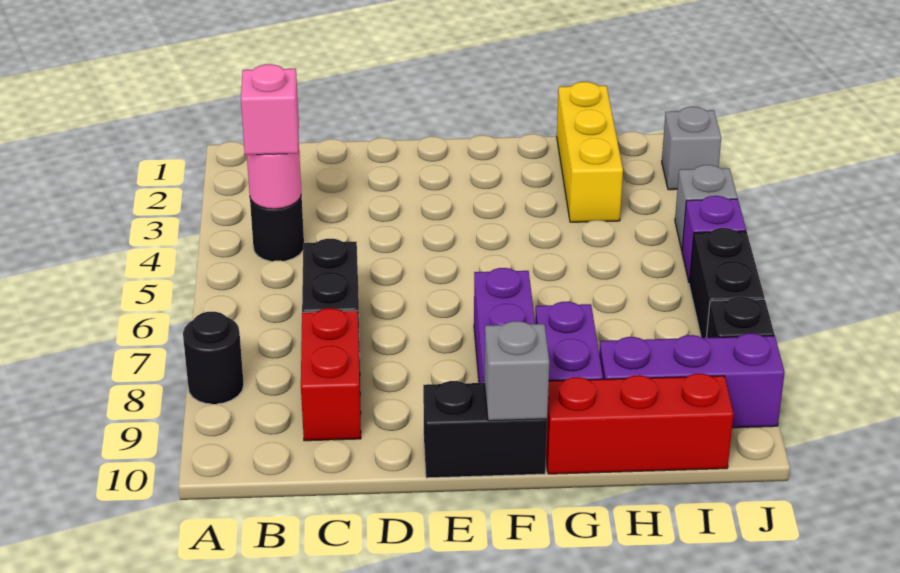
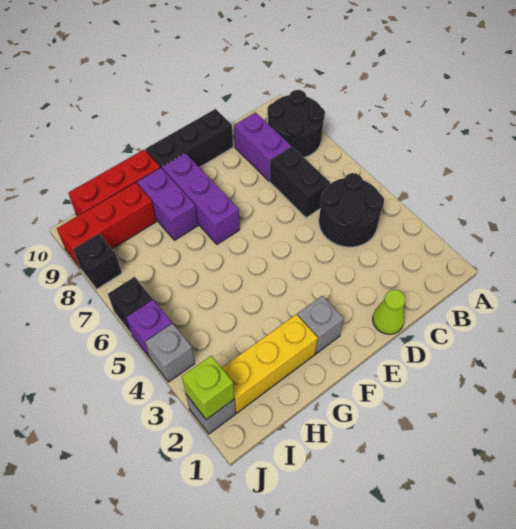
black 1x1 round brick [183,312,244,404] -> black 2x2 round brick [267,90,325,157]
black 1x1 round brick [250,194,304,261] -> black 2x2 round brick [319,173,384,247]
pink 1x1 round brick [247,143,301,209] -> none
pink 1x1 brick [241,64,299,155] -> none
red 1x2 brick [301,308,361,441] -> purple 1x2 brick [234,112,291,181]
none -> lime 1x1 cone [373,290,405,334]
black 1x2 brick [423,381,547,478] -> black 1x3 brick [146,109,233,168]
grey 1x1 brick [484,321,549,421] -> grey 1x1 brick moved to [298,296,344,354]
yellow 1x3 brick [557,82,623,222] -> yellow 1x3 brick turned to [222,314,318,413]
purple 1x3 brick [599,333,785,428] -> red 1x3 brick [57,182,156,267]
none -> lime 1x1 brick [182,356,234,420]
black 1x2 brick [689,228,764,338] -> black 1x1 brick [108,277,153,333]

